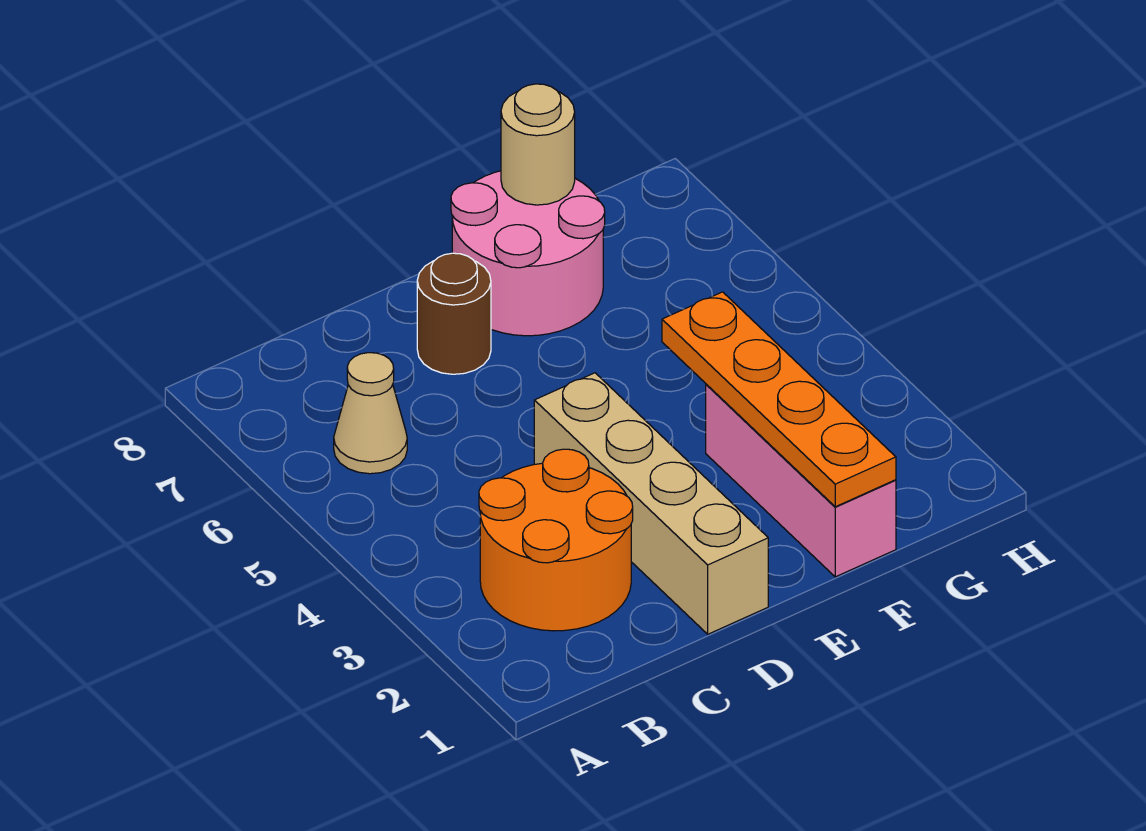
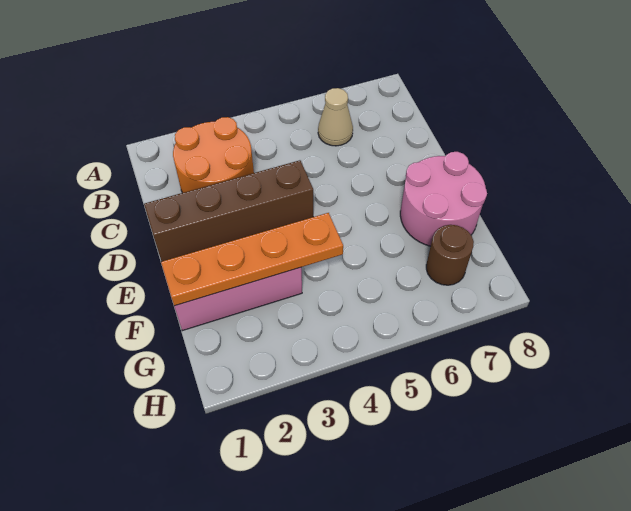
tan 1x4 brick [534,373,768,634] -> brown 1x4 brick [144,160,313,261]
brown 1x1 round brick [417,253,491,374] -> brown 1x1 round brick moved to [426,225,474,285]
tan 1x1 round brick [501,84,575,205] -> none

